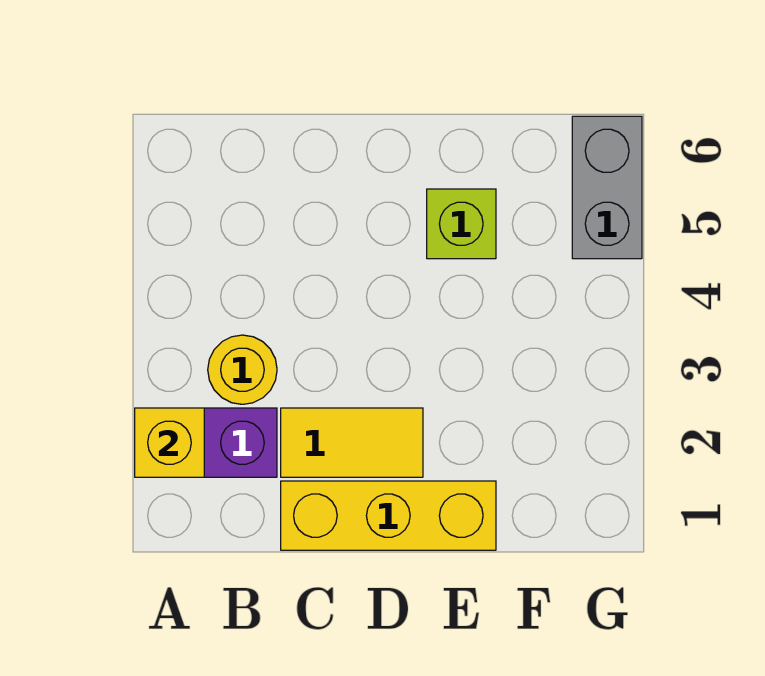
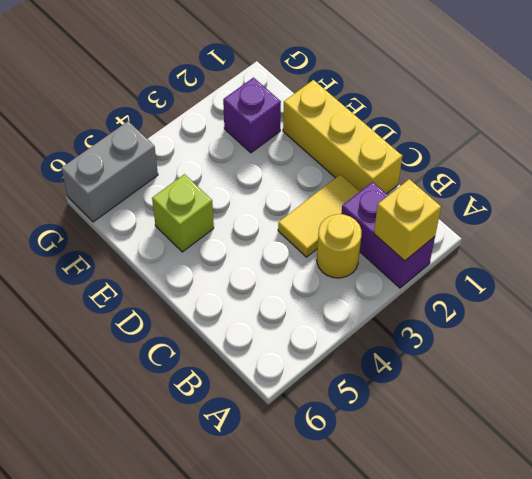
yellow 1x2 tile [281,408,423,477] -> yellow 1x2 tile turned to [278,175,359,257]
none -> purple 1x1 brick [223,78,281,153]

